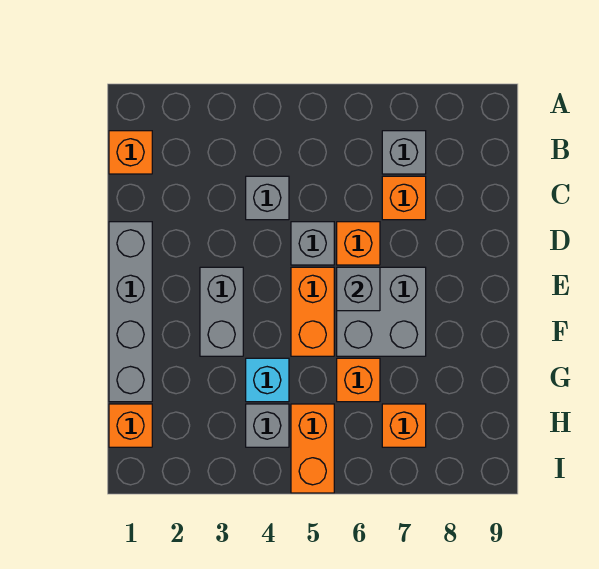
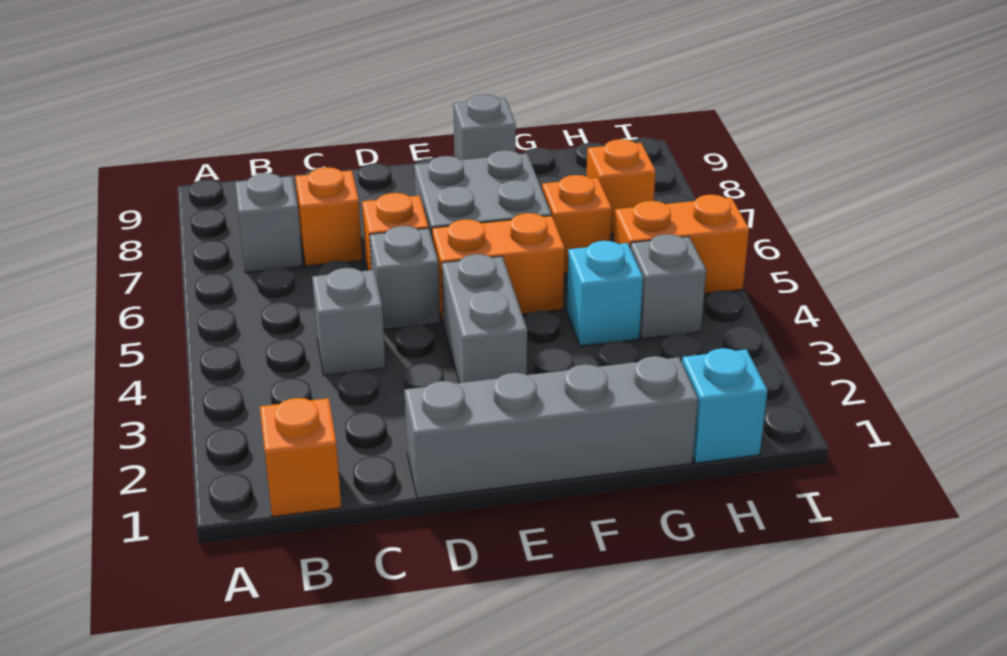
grey 1x2 brick [200,267,243,356] -> grey 1x2 brick turned to [442,254,527,383]
grey 1x1 brick [337,267,380,311] -> grey 1x1 brick moved to [453,94,516,160]
orange 1x1 brick [109,404,152,447] -> cyan 1x1 brick [682,348,768,463]

